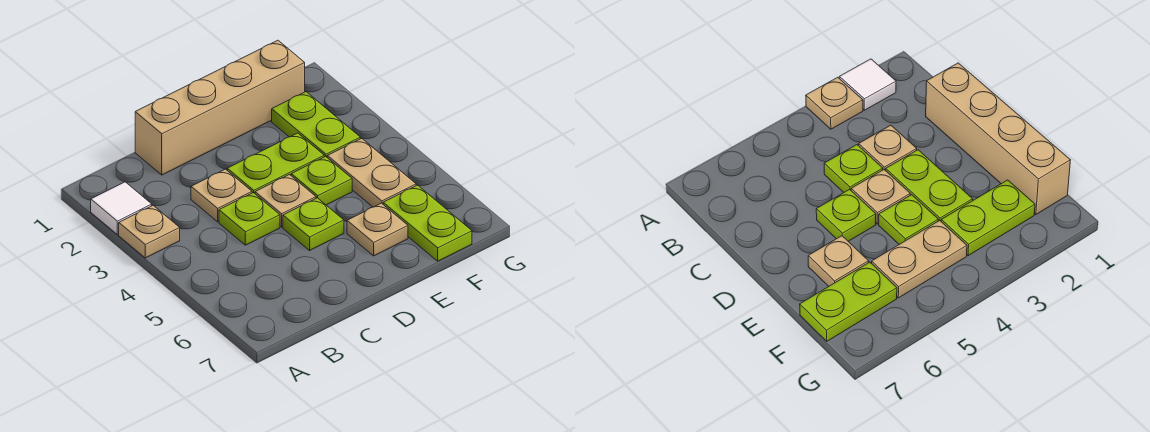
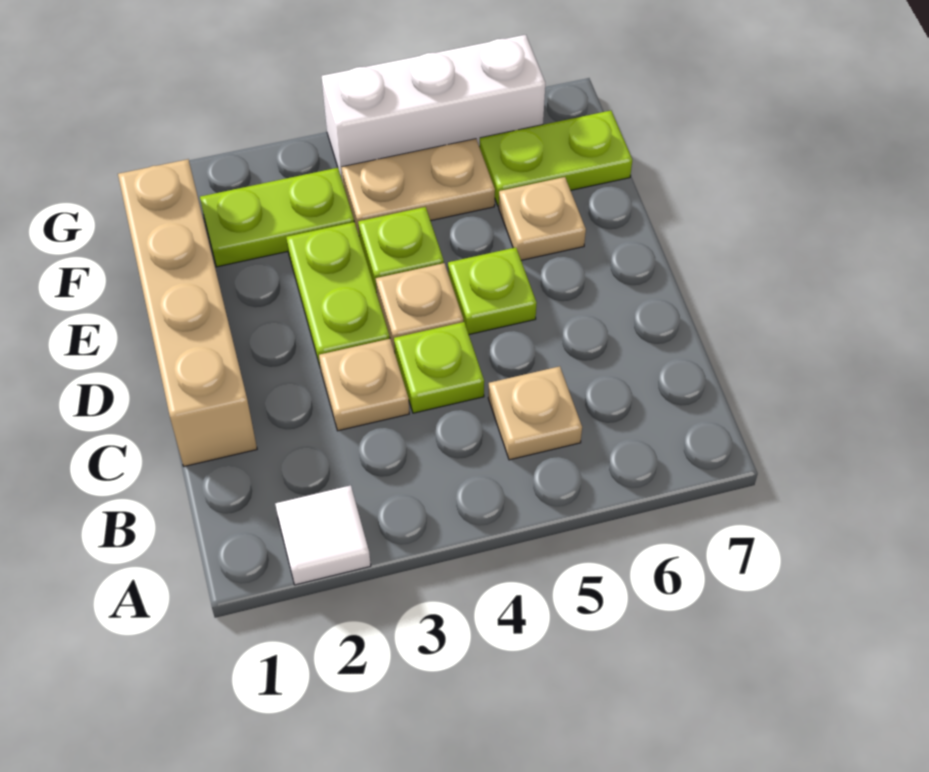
tan 1x1 plate [119,205,180,258] -> tan 1x1 plate moved to [488,366,582,460]
none -> white 1x3 brick [322,35,545,182]

